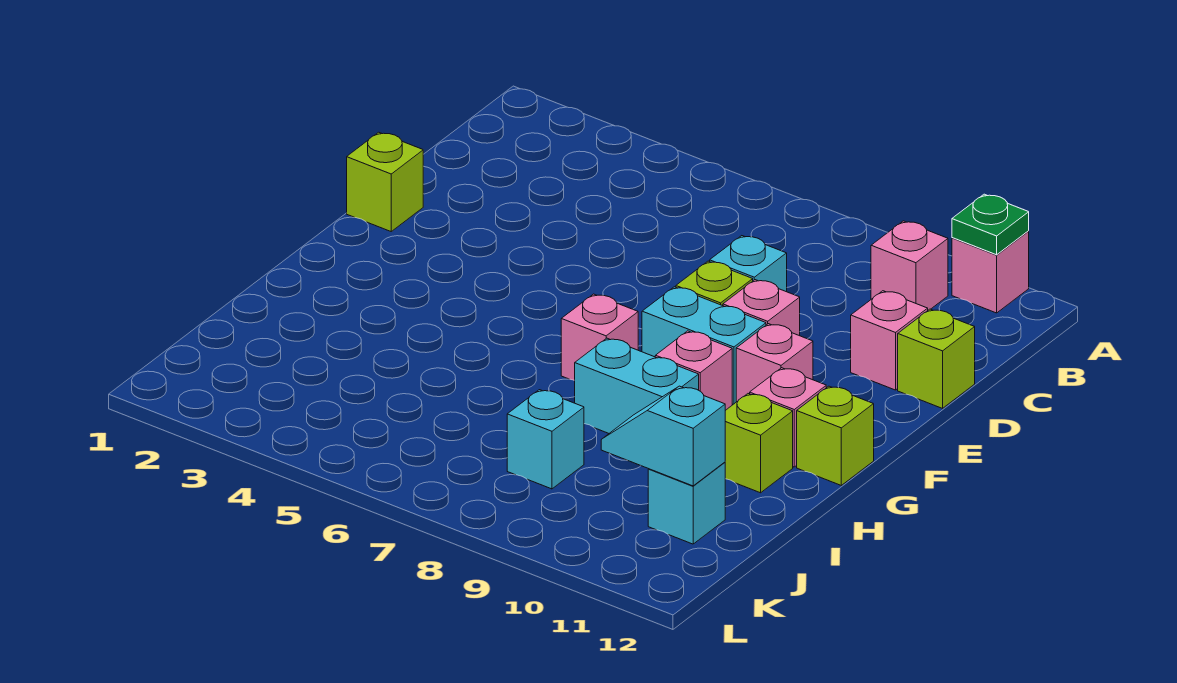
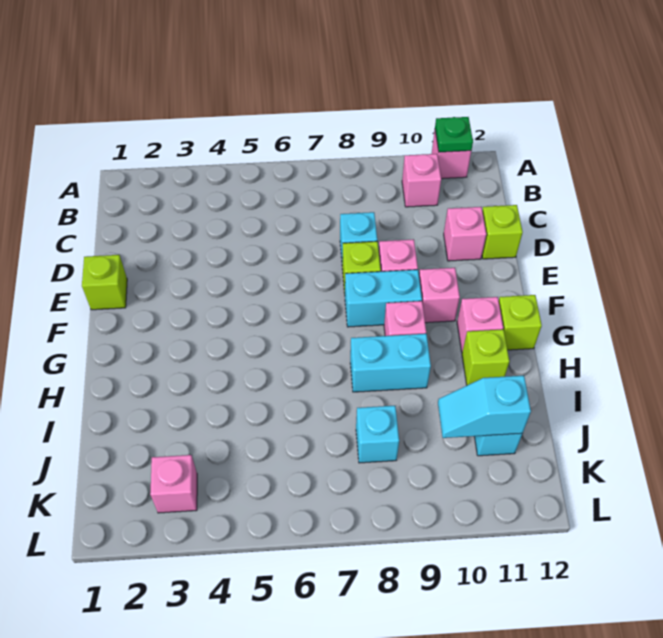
pink 1x1 brick [561,294,638,380] -> pink 1x1 brick moved to [150,455,197,513]

